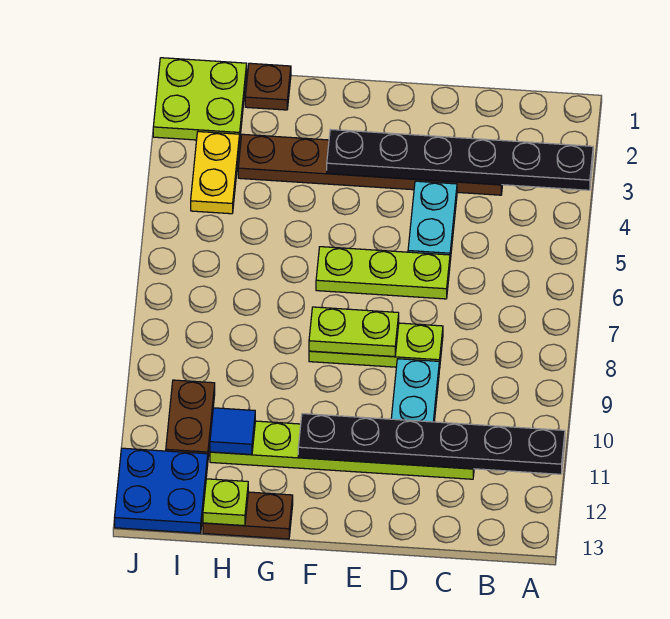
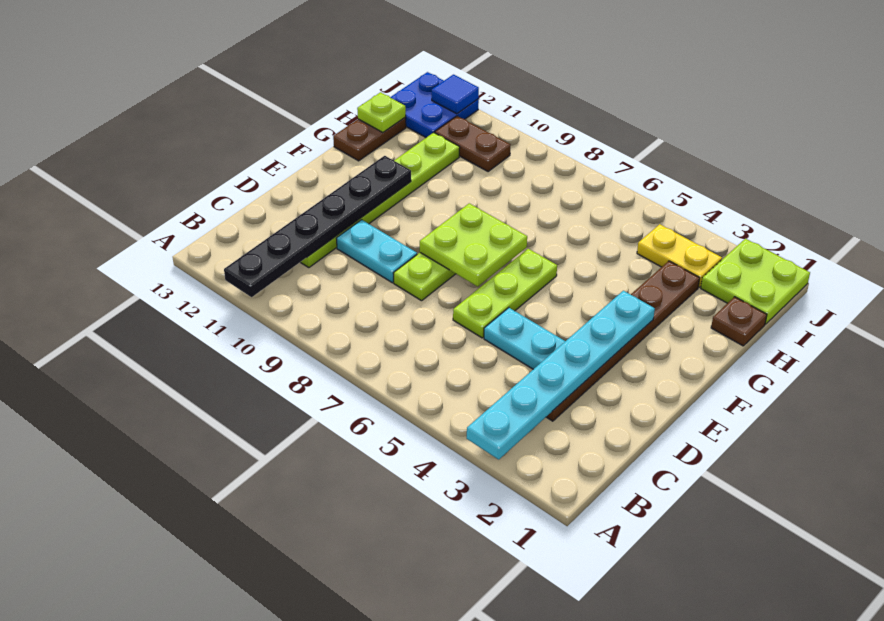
black 1x6 plate [327,129,593,190] -> cyan 1x6 plate [467,291,655,459]
lime 1x2 plate [309,307,399,357] -> lime 2x2 plate [420,203,527,286]
blue 1x1 tile [210,408,255,455] -> blue 1x1 tile moved to [432,75,479,114]

